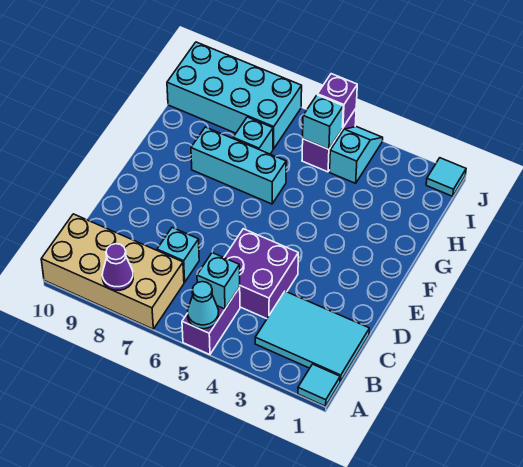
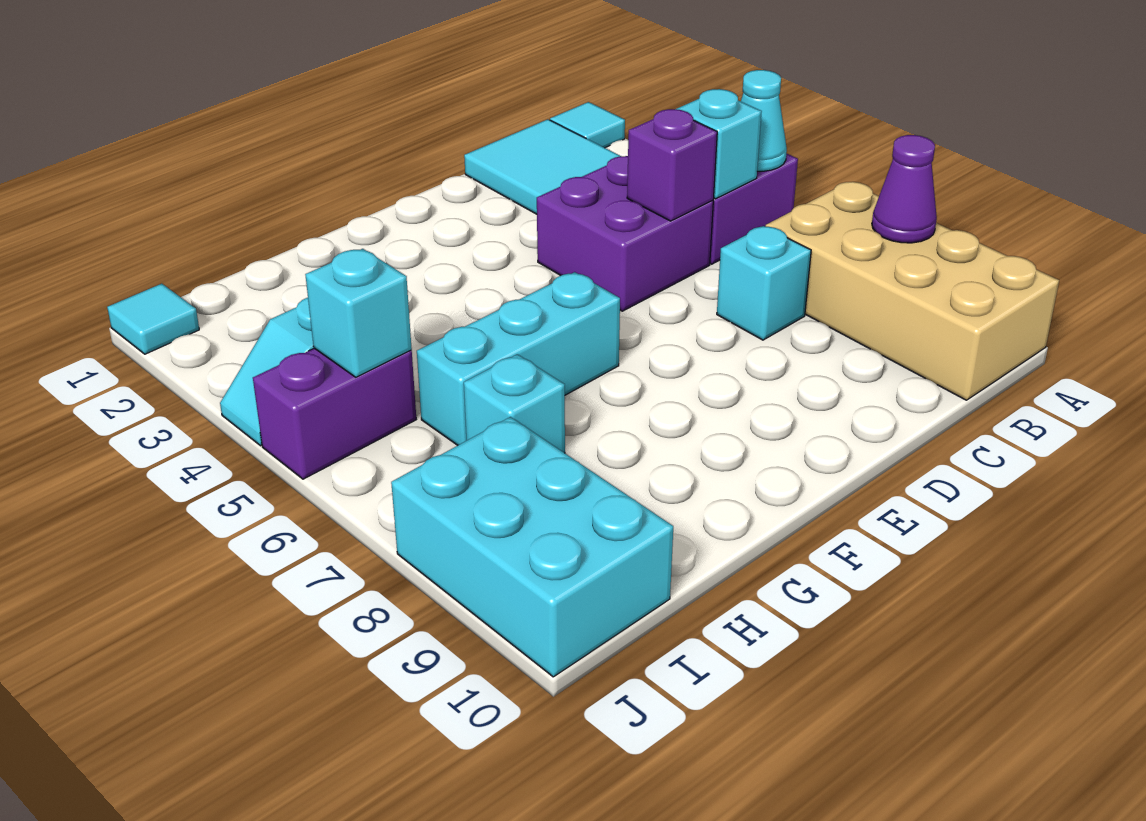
cyan 1x3 brick [191,127,286,204] -> cyan 1x3 brick turned to [417,272,620,445]
cyan 2x4 brick [167,42,302,149] -> cyan 2x3 brick [391,417,673,677]
purple 1x1 brick [317,74,357,128] -> purple 1x1 brick moved to [627,109,717,221]

